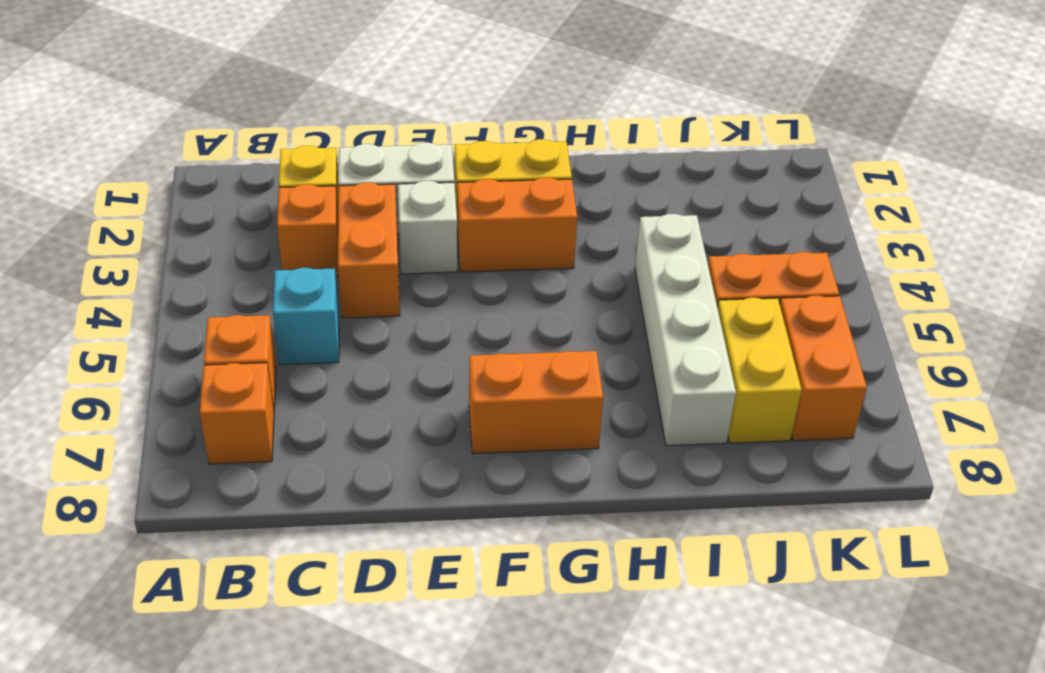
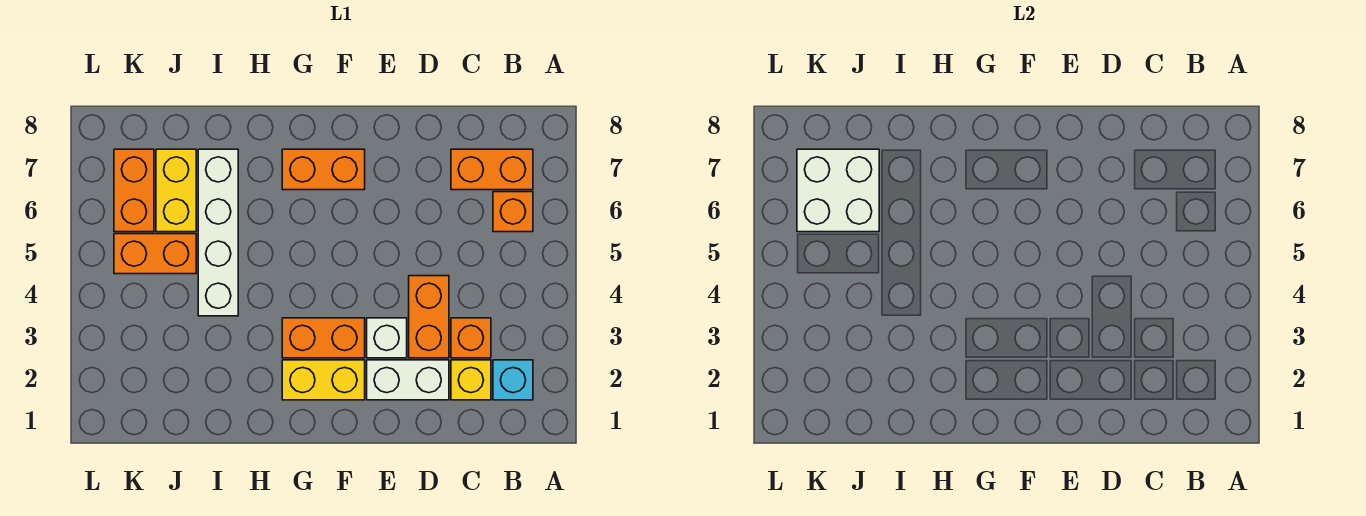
orange 1x1 brick [200,363,274,464] -> orange 1x2 brick [451,149,533,190]
cyan 1x1 brick [273,268,339,365] -> cyan 1x1 brick moved to [493,360,533,400]
none -> white 2x2 brick [797,149,879,232]

